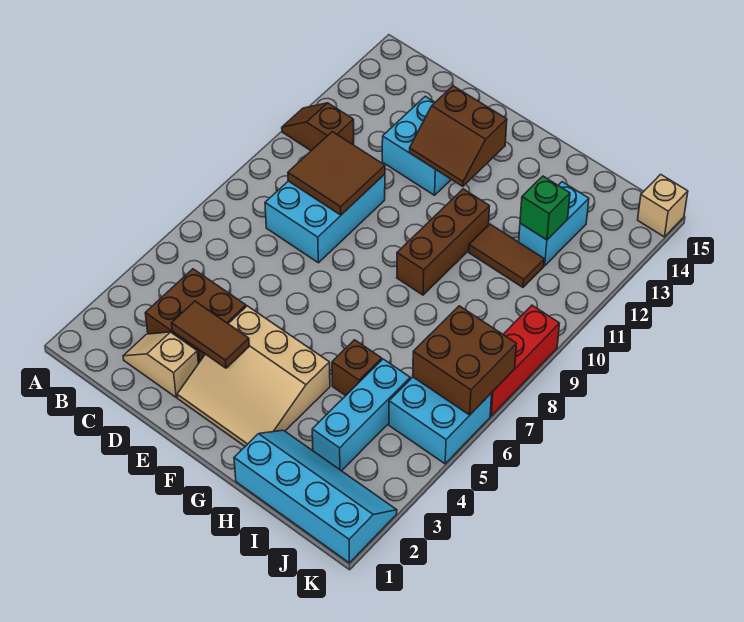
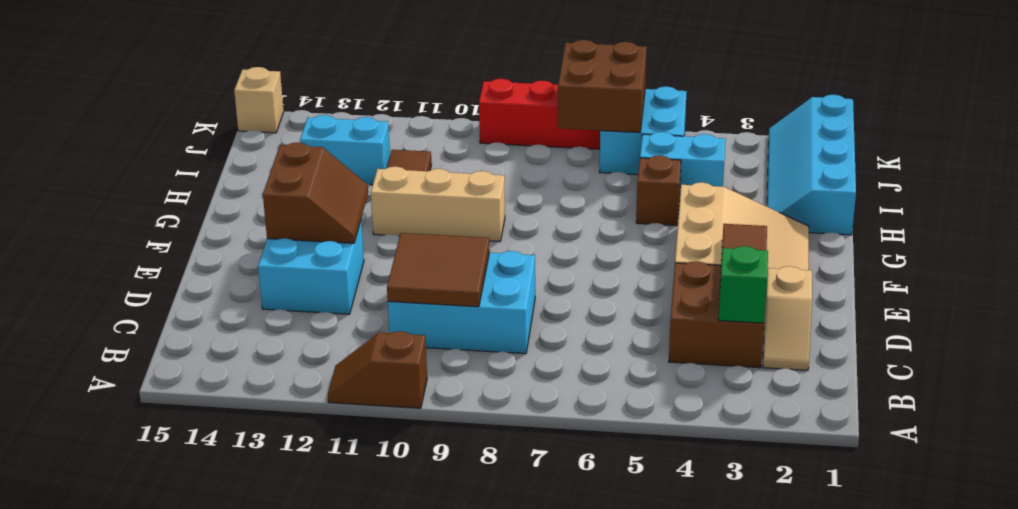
brown 1x2 slope [282,103,354,151] -> brown 1x2 slope turned to [328,331,427,408]
brown 1x3 brick [397,189,490,295] -> tan 1x3 brick [371,167,505,241]
cyan 1x3 brick [312,359,410,471] -> cyan 1x2 brick [640,132,726,201]
green 1x1 brick [520,176,570,240] -> green 1x1 brick moved to [718,246,768,323]

